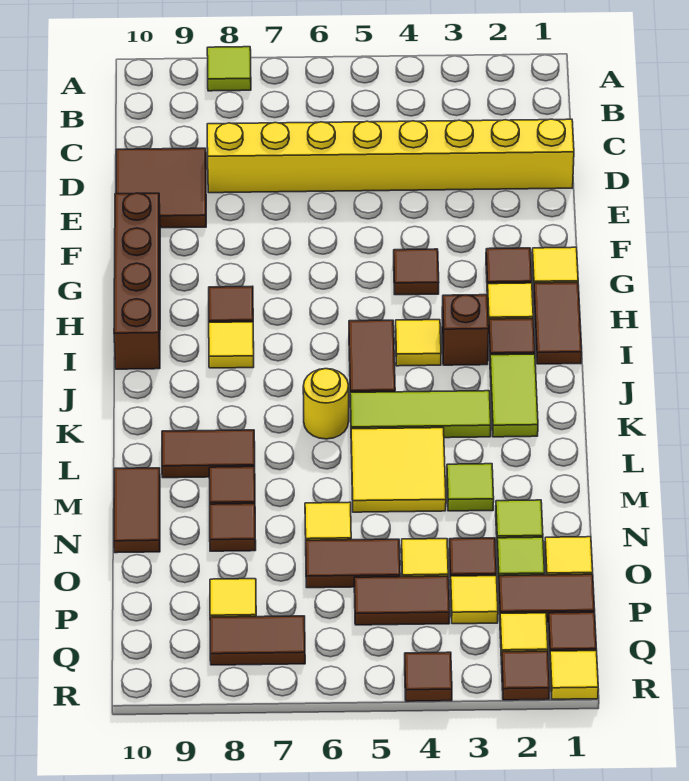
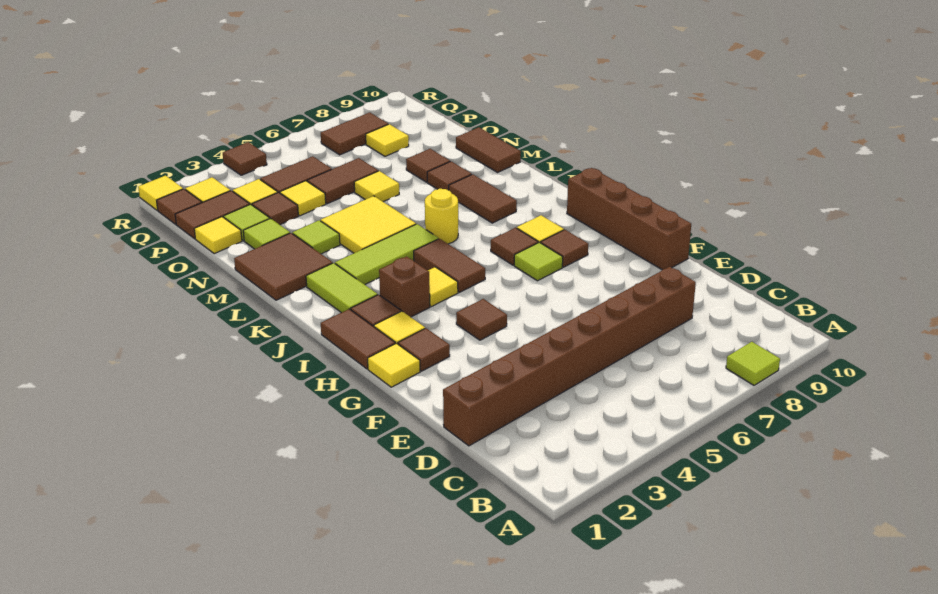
yellow 1x8 brick [207,119,574,193] -> brown 1x8 brick [443,267,696,446]
brown 2x2 tile [116,148,206,228] -> brown 2x2 tile moved to [234,233,333,300]
none -> lime 1x1 tile [514,242,563,281]
brown 1x2 tile [162,430,255,478] -> brown 1x2 tile turned to [449,174,517,223]
brown 1x1 tile [501,651,550,700] -> brown 1x1 tile moved to [491,228,538,265]

